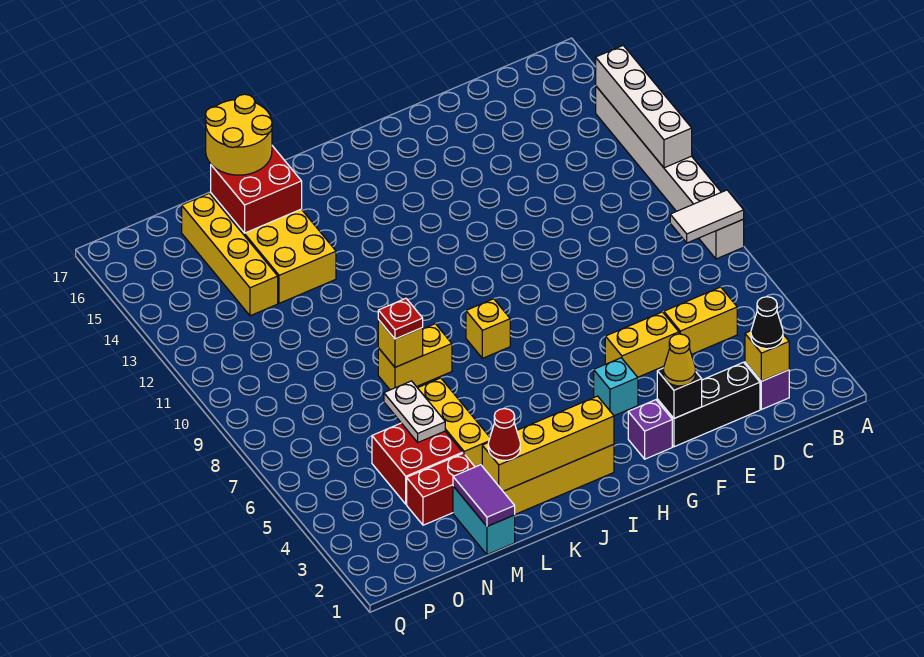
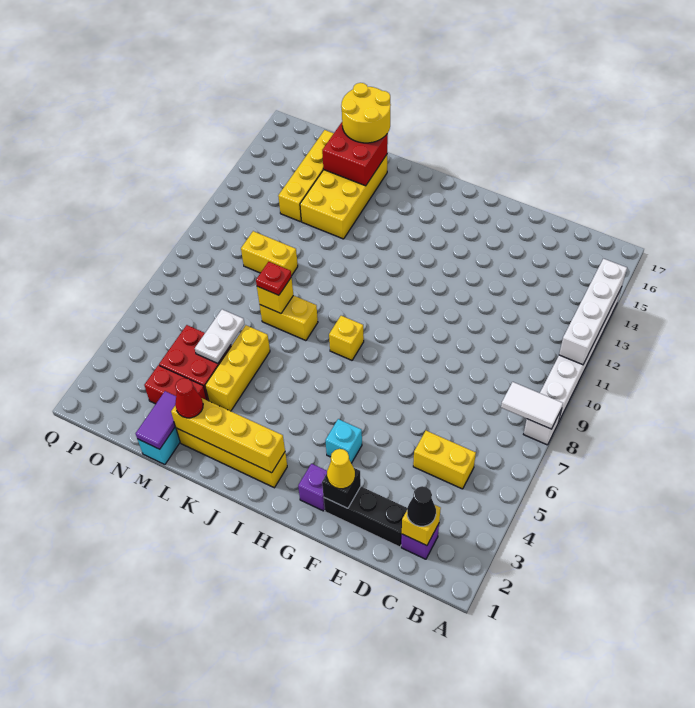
yellow 1x2 brick [605,312,679,377] -> yellow 1x2 brick moved to [241,231,298,276]

